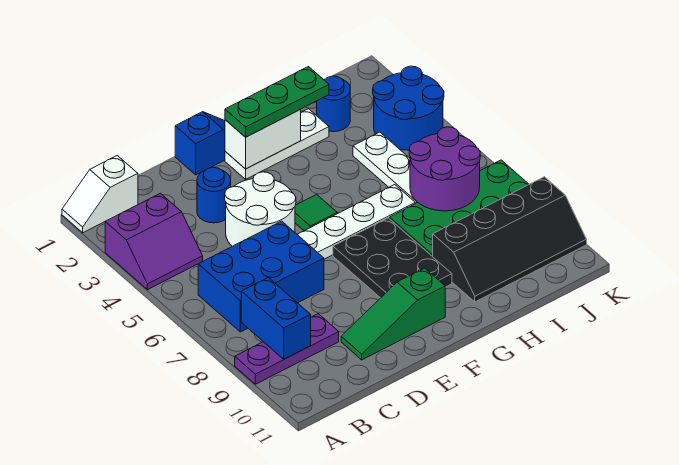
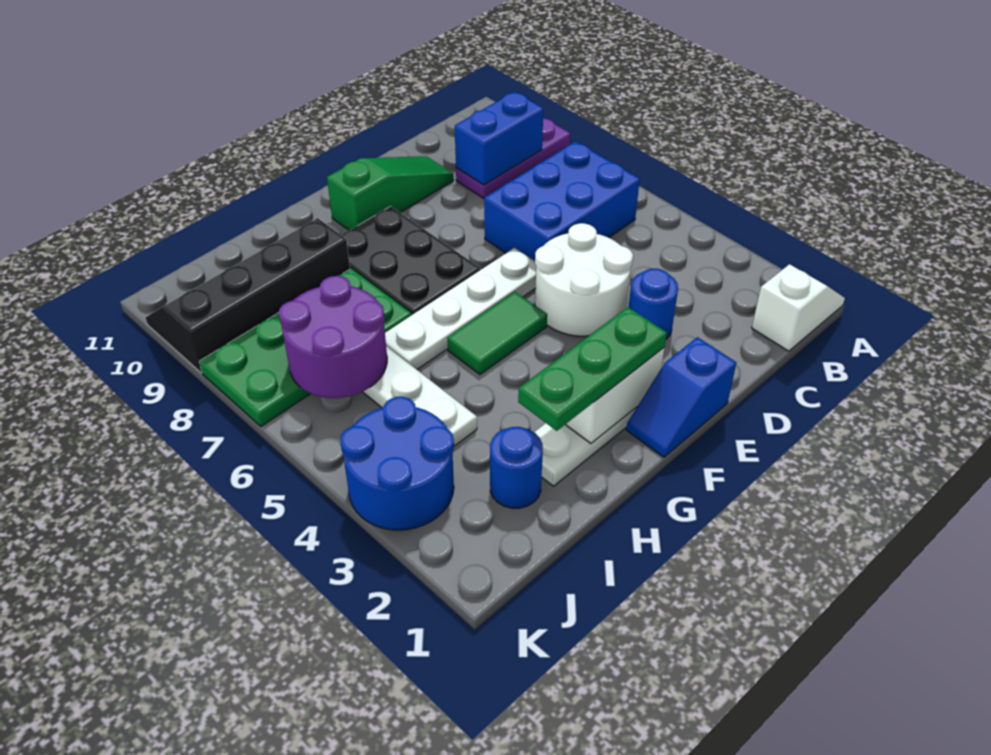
purple 2x2 slope [105,193,203,290] -> none
blue 1x2 brick [241,278,311,359] -> blue 1x2 brick turned to [455,92,544,185]
green 1x1 tile [295,194,337,231] -> green 1x2 tile [447,292,547,374]

